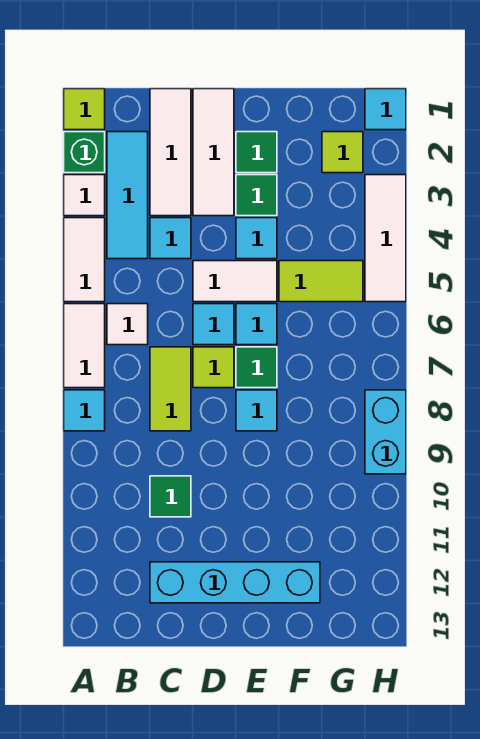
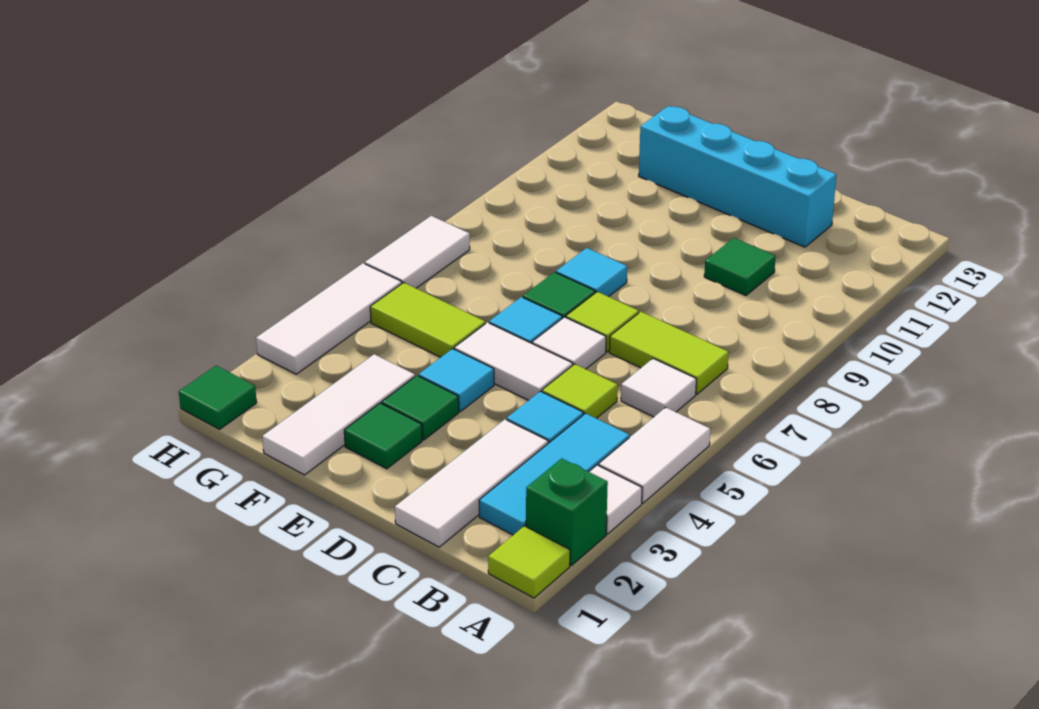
white 1x2 tile [64,304,105,388] -> white 1x2 tile moved to [365,216,470,288]
cyan 1x1 tile [64,390,105,431] -> none
lime 1x2 tile [150,347,191,431] -> lime 1x2 tile turned to [609,312,729,394]
white 1x3 tile [193,89,234,216] -> white 1x3 tile moved to [262,354,415,475]
cyan 1x1 tile [193,304,234,345] -> white 1x1 tile [532,317,606,369]
lime 1x1 tile [322,132,363,173] -> lime 1x1 tile moved to [542,364,618,418]
cyan 1x1 tile [365,89,406,130] -> green 1x1 tile [179,366,257,429]
cyan 1x2 brick [365,390,406,474] -> none

